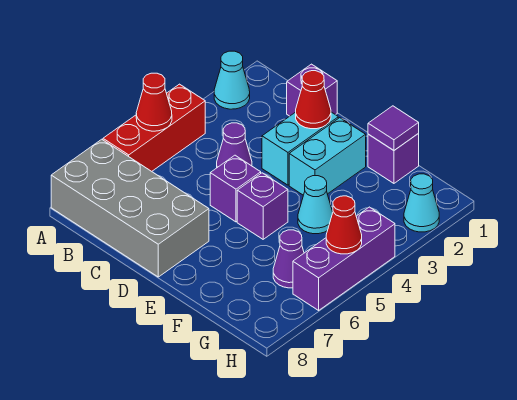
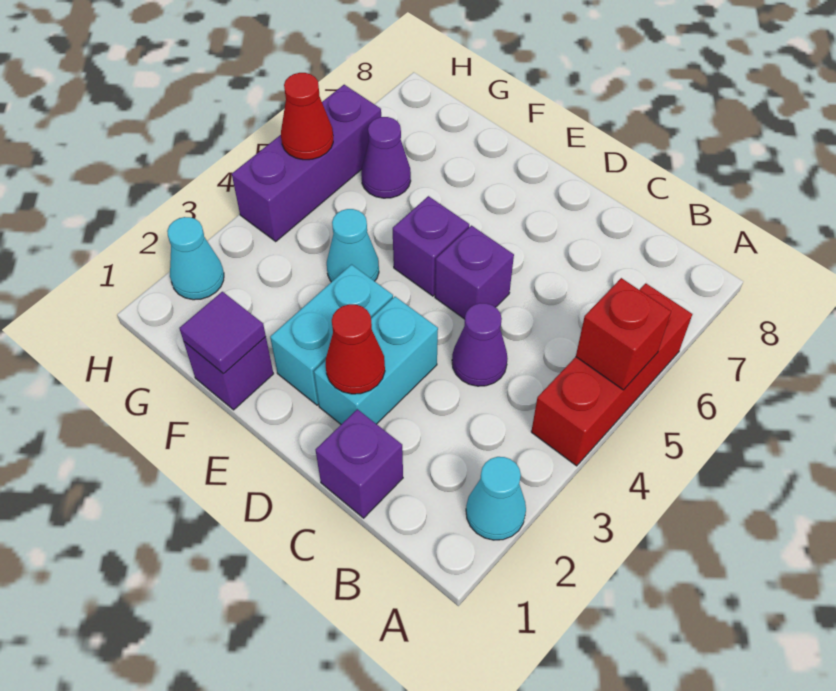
red 1x1 cone [136,73,172,131] -> red 1x1 brick [576,278,671,390]
grey 2x4 brick [51,139,209,277] -> none

